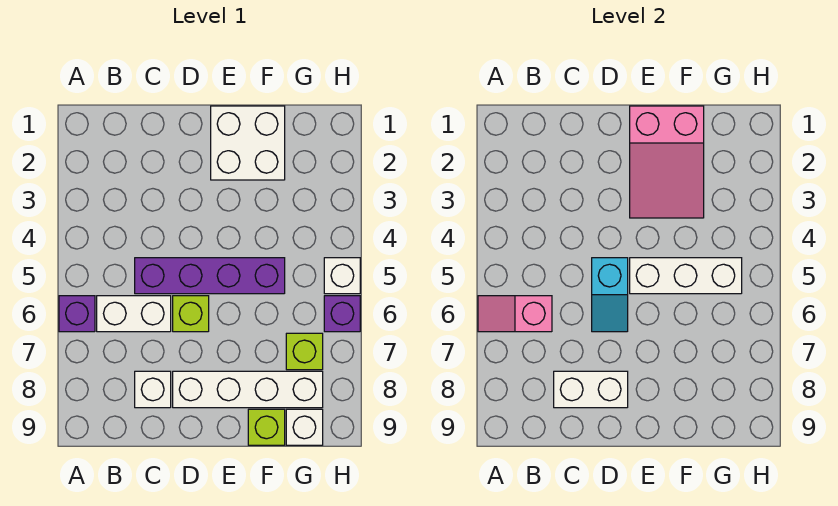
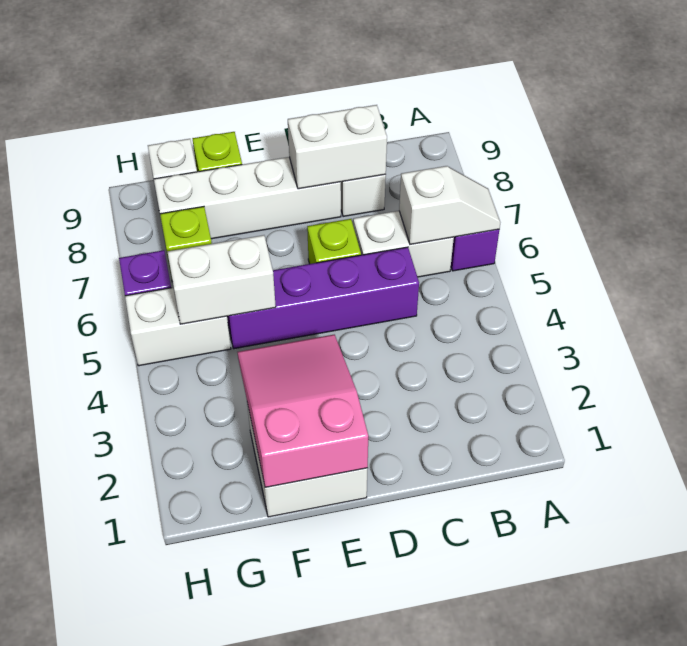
pink 1x2 slope [478,296,552,332] -> white 1x2 slope [399,166,500,245]
cyan 1x2 slope [592,258,628,332] -> none
white 1x3 brick [630,258,742,294] -> white 1x2 brick [168,235,276,324]
white 1x1 brick [324,258,360,294] -> white 1x2 brick [125,288,231,366]

